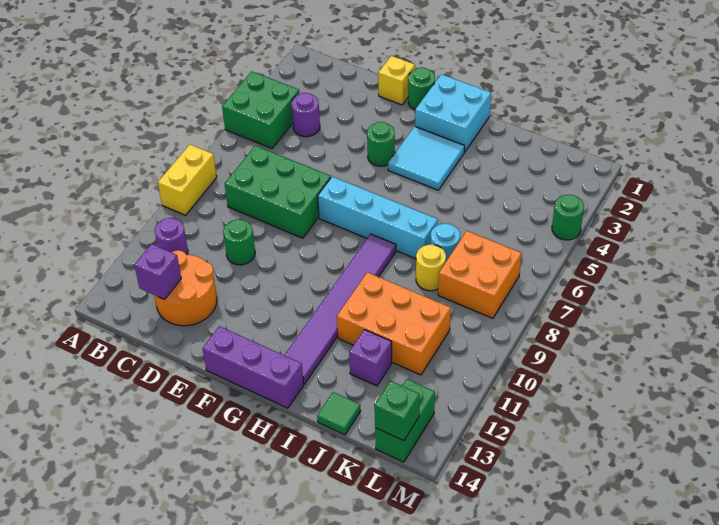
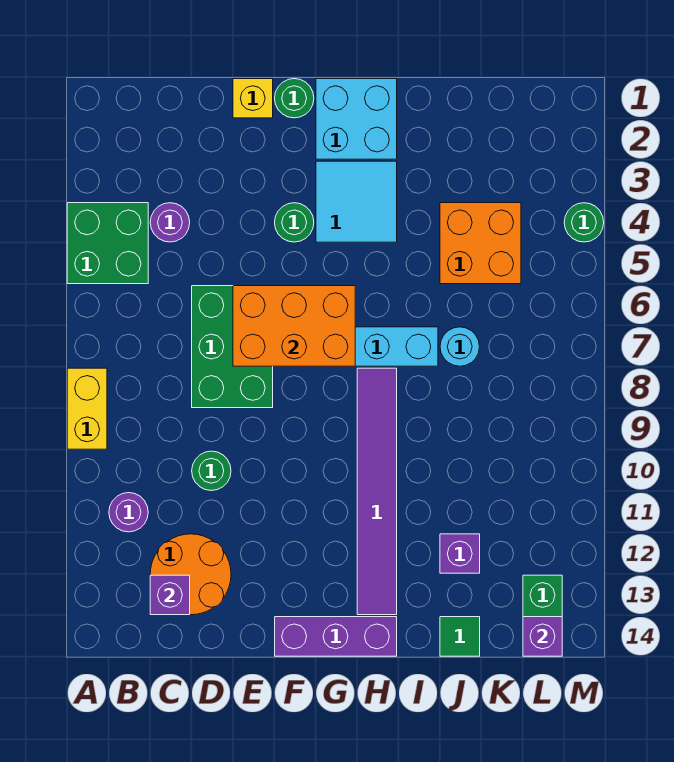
green 2x3 brick [225,146,331,238] -> green 2x3 brick turned to [192,286,273,408]
orange 2x3 brick [337,272,451,375] -> orange 2x3 brick moved to [233,286,355,366]
yellow 1x1 round brick [416,245,446,291] -> none
orange 2x2 brick [438,231,522,318] -> orange 2x2 brick moved to [440,203,521,284]
green 1x1 brick [375,381,420,441] -> purple 1x1 brick [523,617,562,656]

